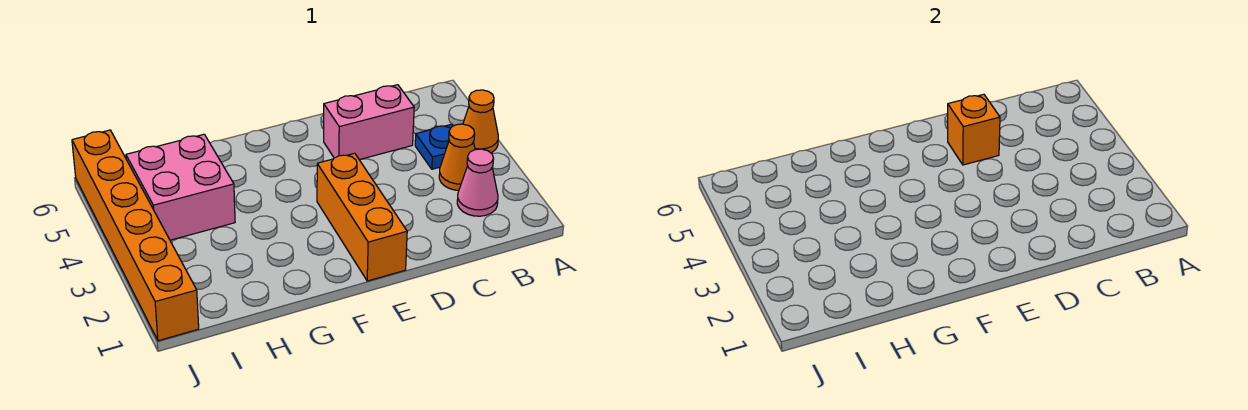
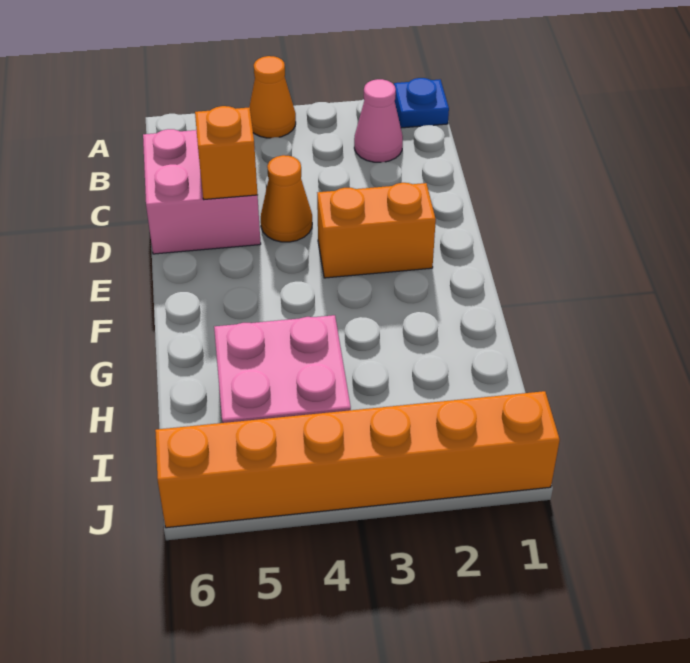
orange 1x1 cone [439,124,475,190] -> orange 1x1 cone moved to [261,155,312,242]
blue 1x1 plate [415,125,453,169] -> blue 1x1 plate moved to [394,78,449,128]
pink 1x2 brick [324,85,414,160] -> pink 2x2 brick [143,129,261,254]
orange 1x3 brick [317,153,407,281] -> orange 1x2 brick [317,183,436,278]

